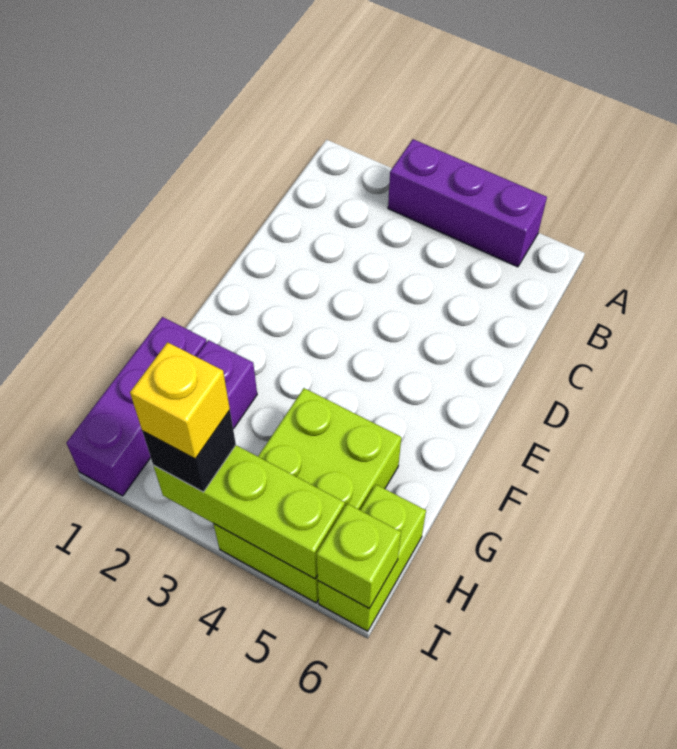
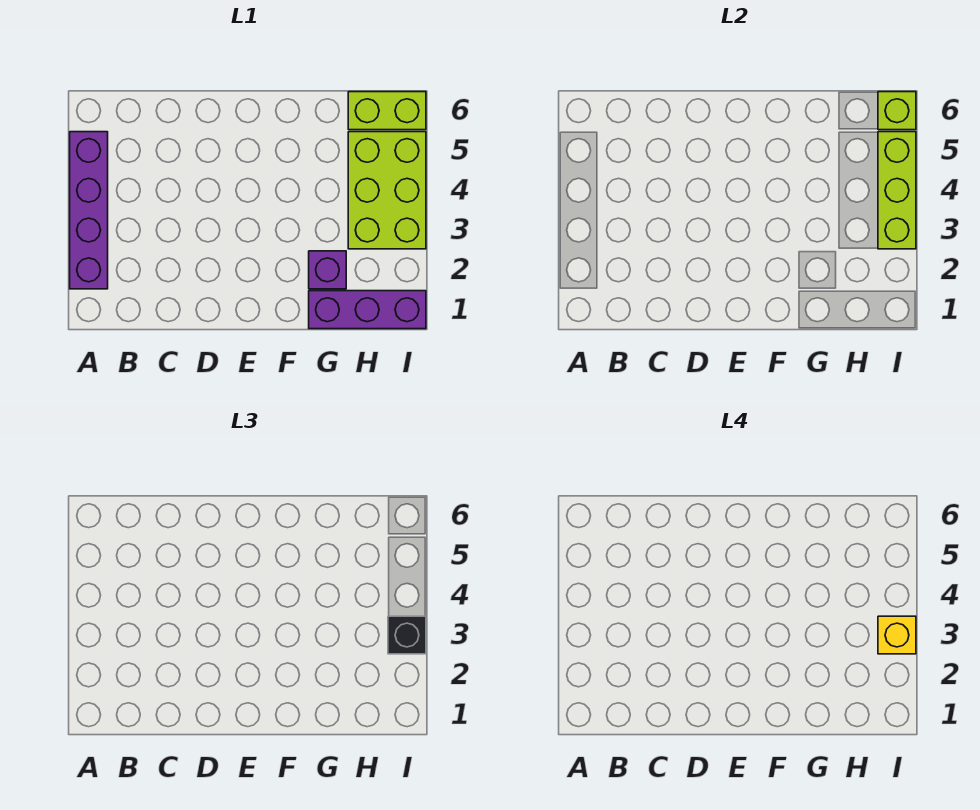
purple 1x3 brick [388,139,547,267] -> purple 1x4 brick [70,132,108,289]
lime 2x3 brick [214,388,401,603] -> lime 2x3 brick turned to [348,132,426,249]

